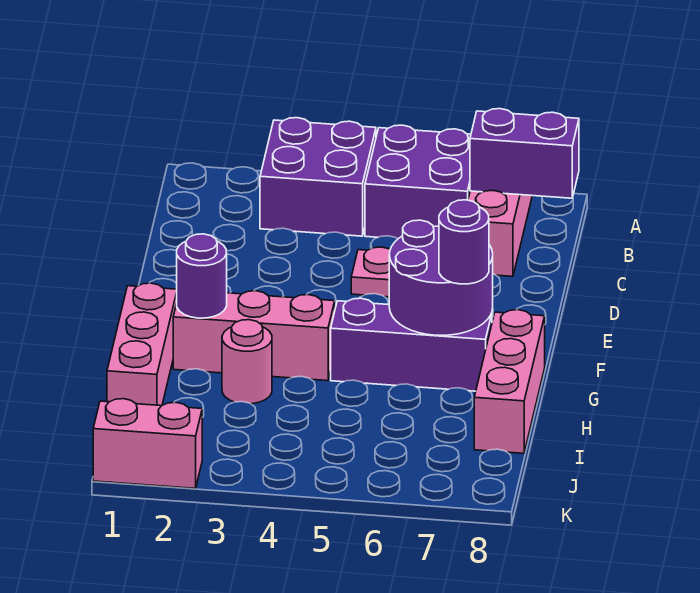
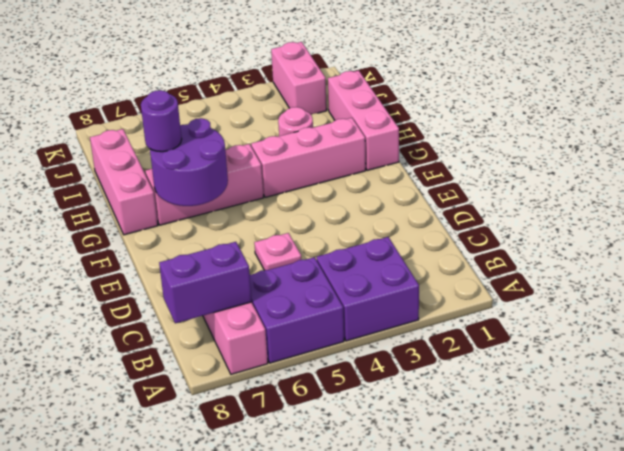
purple 1x1 round brick [177,234,227,318] -> none
purple 1x3 brick [331,298,492,391] -> pink 1x3 brick [145,144,263,225]
pink 1x2 brick [93,399,202,488] -> pink 1x2 brick turned to [271,42,327,115]

